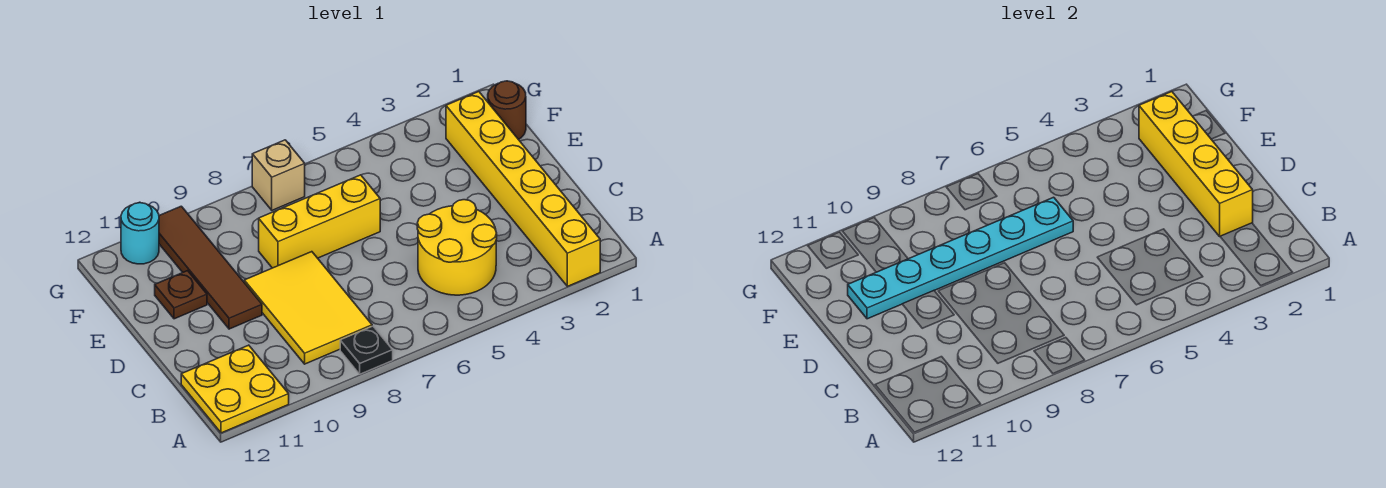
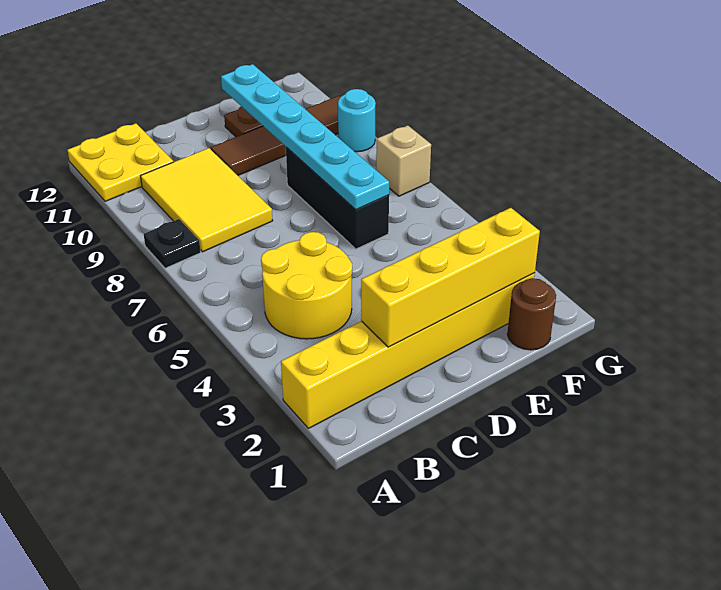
yellow 2x3 tile [244,252,372,364] -> yellow 2x3 tile turned to [141,148,273,252]
yellow 1x3 brick [259,175,380,268] -> black 1x3 brick [286,147,389,249]
cyan 1x1 round brick [121,203,159,264] -> cyan 1x1 round brick moved to [338,89,376,152]

